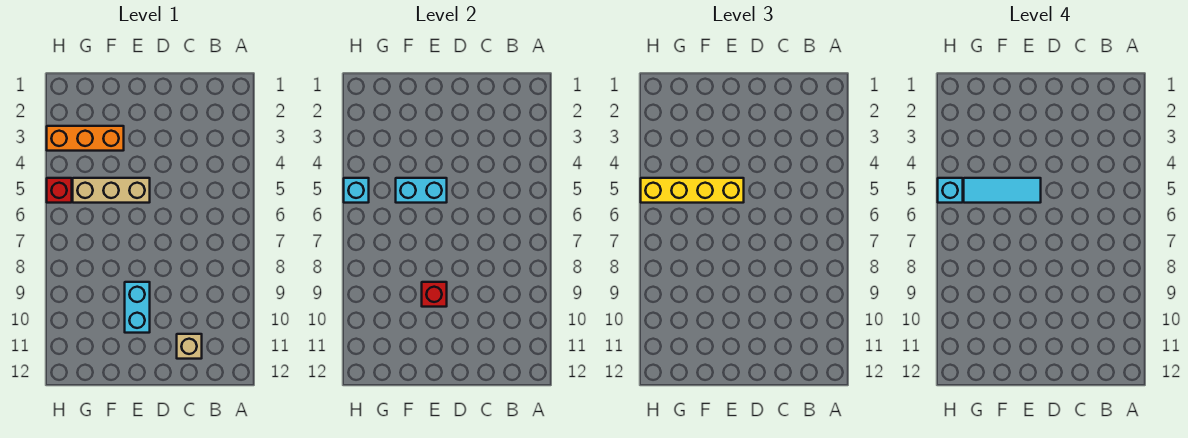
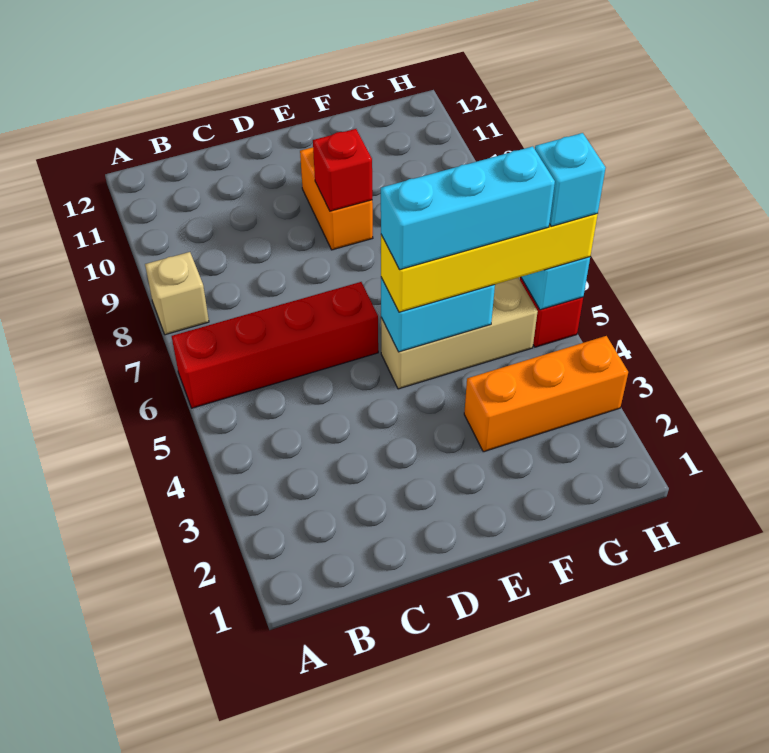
none -> red 1x4 brick [172,282,378,408]
tan 1x1 brick [177,334,202,359] -> tan 1x1 brick moved to [145,252,209,335]
cyan 1x3 tile [964,178,1041,203] -> cyan 1x3 brick [381,146,555,270]
cyan 1x2 brick [125,282,150,333] -> orange 1x2 brick [300,147,373,250]

